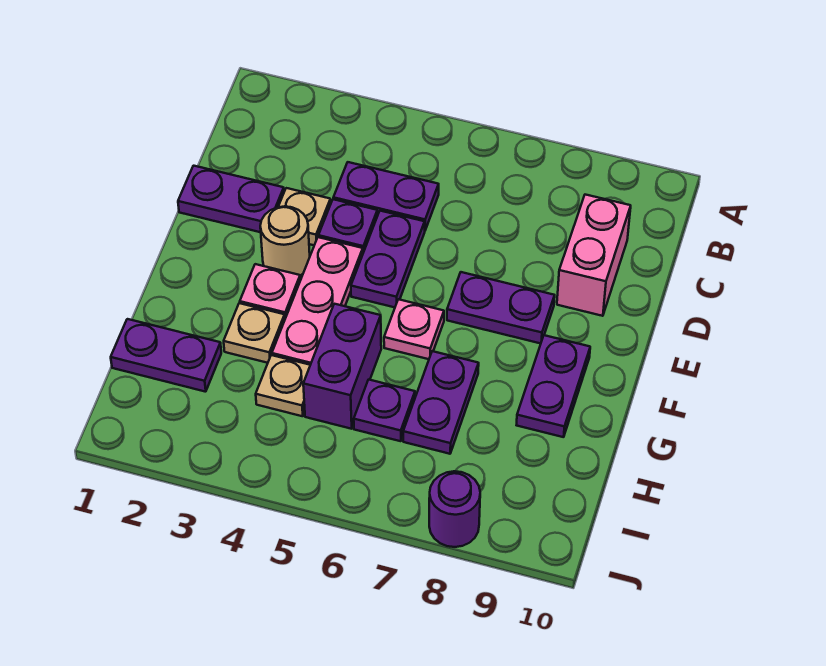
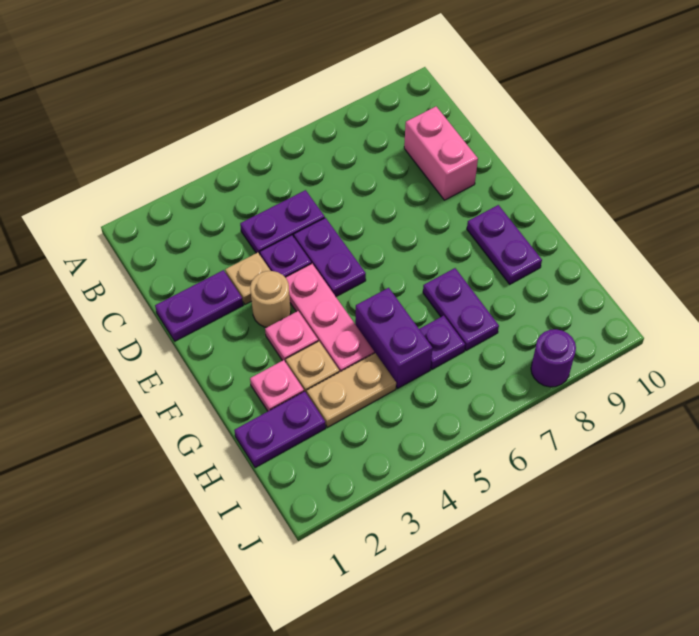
purple 1x2 plate [447,272,555,343] -> none
pink 1x1 plate [384,299,444,359] -> pink 1x1 plate moved to [250,360,304,411]
tan 1x1 plate [256,355,310,416] -> tan 1x2 plate [307,353,396,427]

